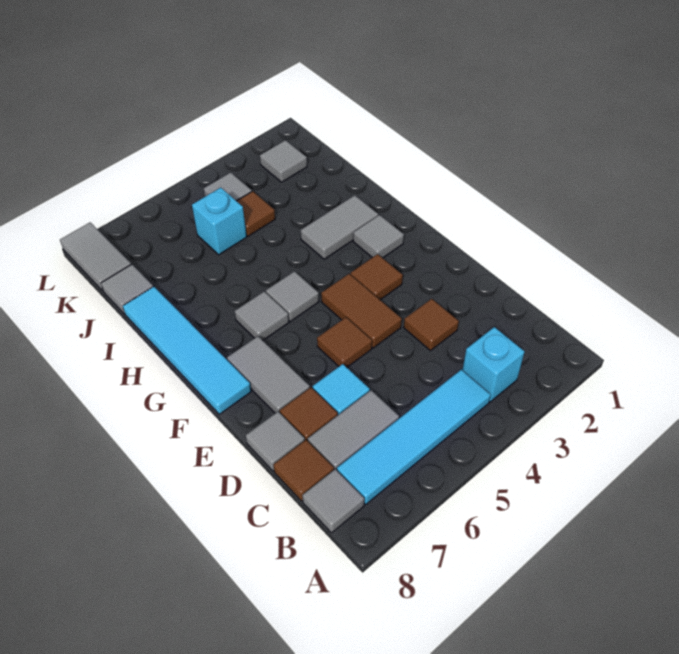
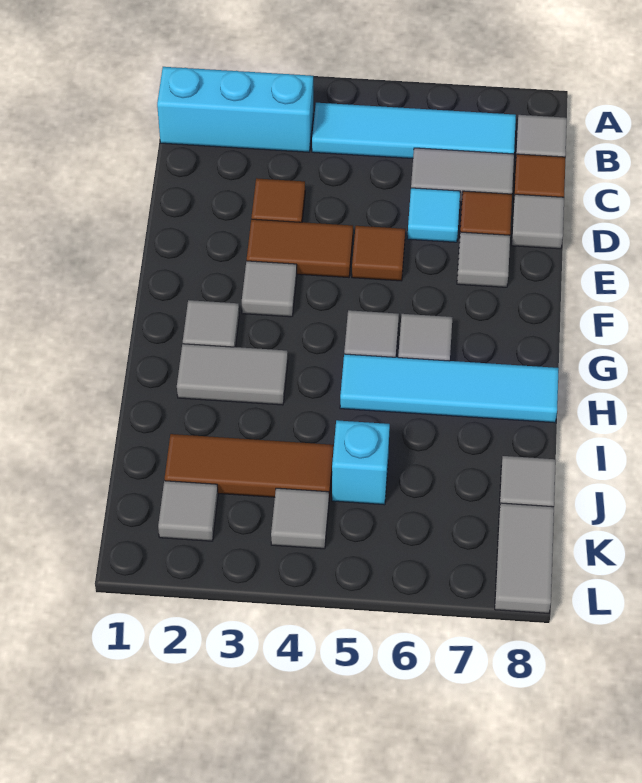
cyan 1x1 brick [463,327,525,402] -> cyan 1x3 brick [157,67,313,152]
brown 1x2 tile [321,274,402,348] -> brown 1x2 tile turned to [247,219,353,278]
grey 1x2 tile [227,336,310,413] -> grey 1x1 tile [457,232,510,287]
brown 1x1 tile [351,254,403,300] -> grey 1x1 tile [242,261,297,317]
cyan 1x4 tile [123,287,251,414] -> cyan 1x4 tile turned to [340,354,559,423]
brown 1x1 tile [237,191,275,236] -> brown 1x3 tile [165,434,333,498]

